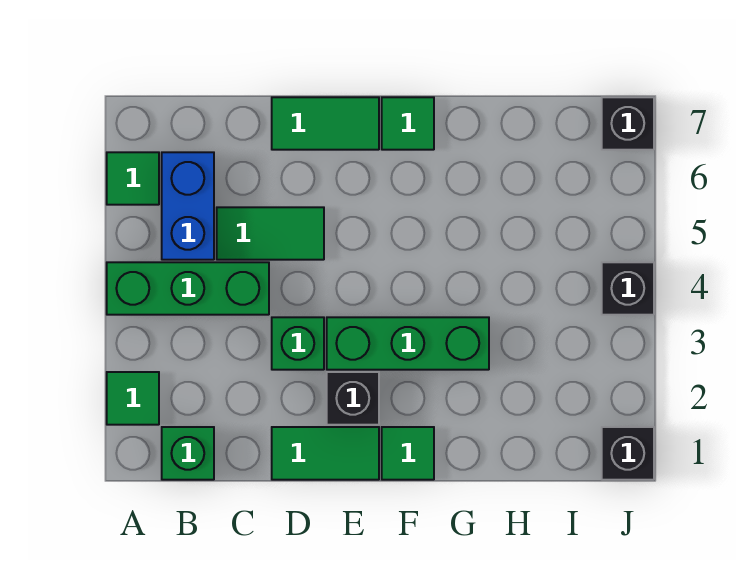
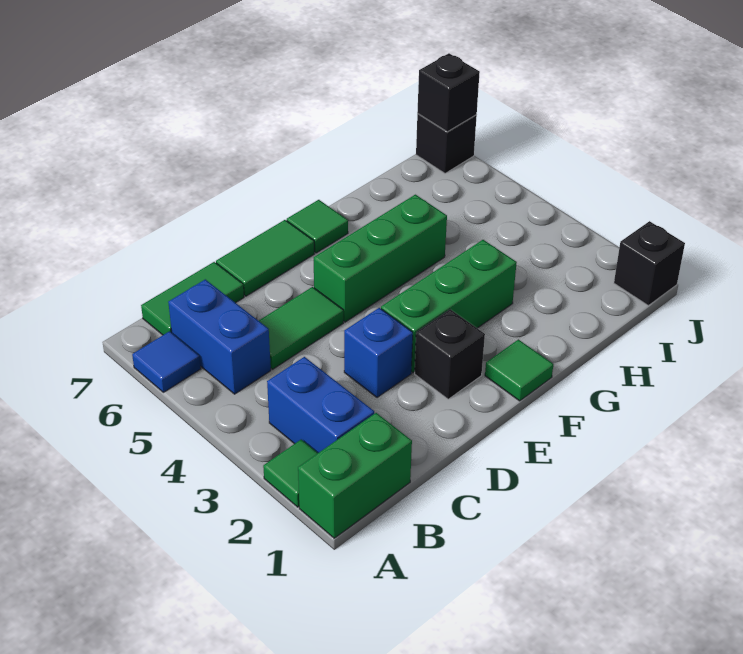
green 1x3 brick [107,262,269,315] -> green 1x3 brick moved to [314,195,447,322]
green 1x1 tile [107,152,159,205] -> blue 1x1 tile [132,331,201,392]
green 1x1 brick [162,427,214,480] -> green 1x2 brick [298,413,412,538]
none -> blue 1x2 brick [267,357,374,453]
green 1x2 tile [272,427,379,480] -> green 1x2 tile moved to [141,262,244,335]
green 1x1 brick [272,317,324,370] -> blue 1x1 brick [344,308,413,397]
black 1x1 brick [602,262,654,315] -> black 1x1 brick moved to [417,53,480,132]

